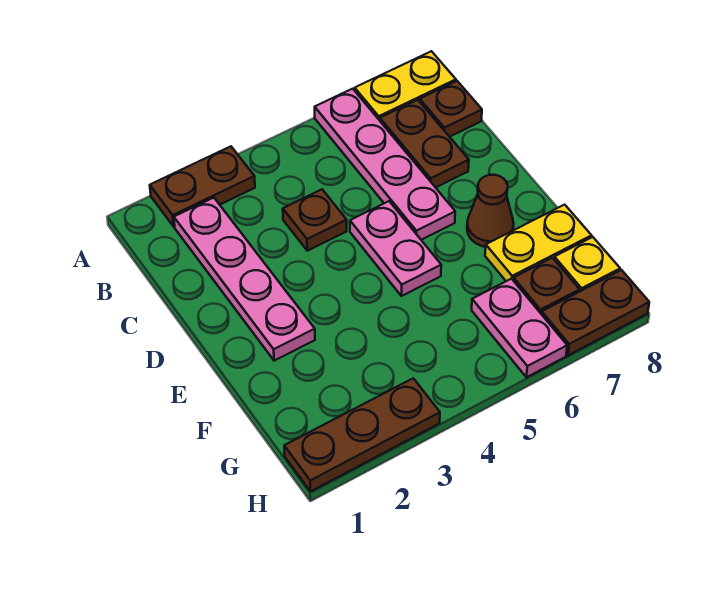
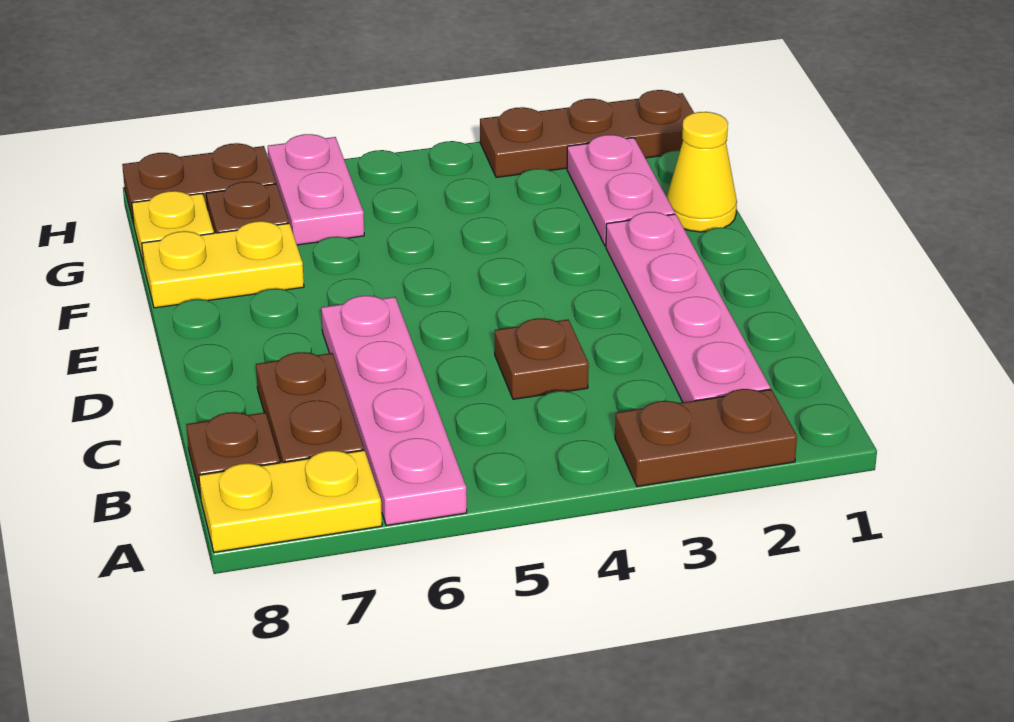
pink 1x2 plate [350,201,441,296] -> pink 1x2 plate moved to [567,135,675,246]
brown 1x1 cone [467,175,514,247] -> none
none -> yellow 1x1 cone [667,112,737,232]

